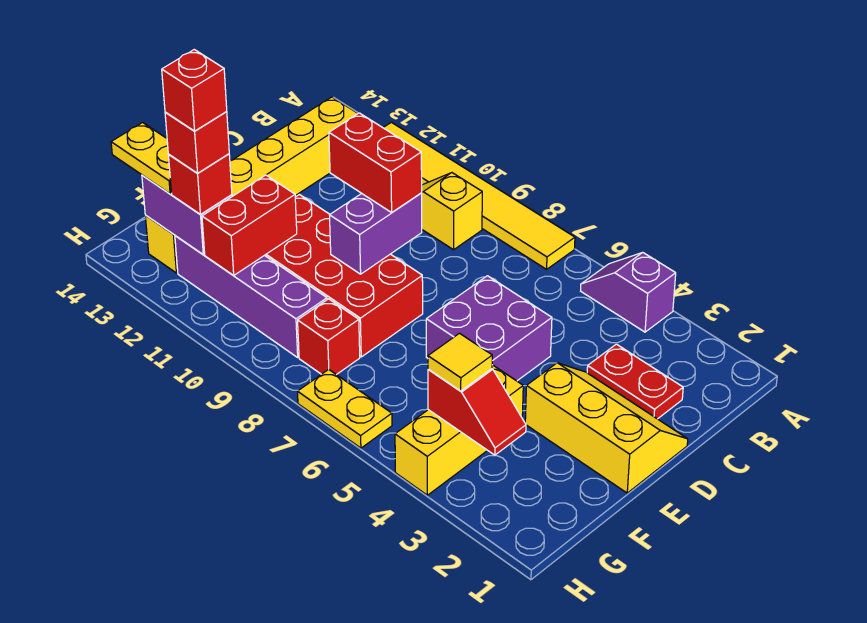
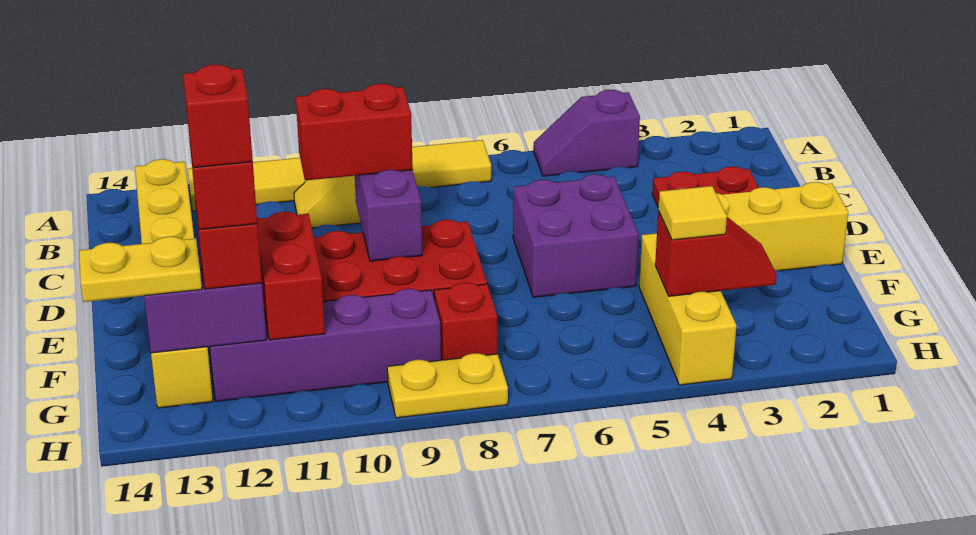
yellow 1x2 plate [298,369,392,448] -> yellow 1x2 plate moved to [387,353,508,418]

